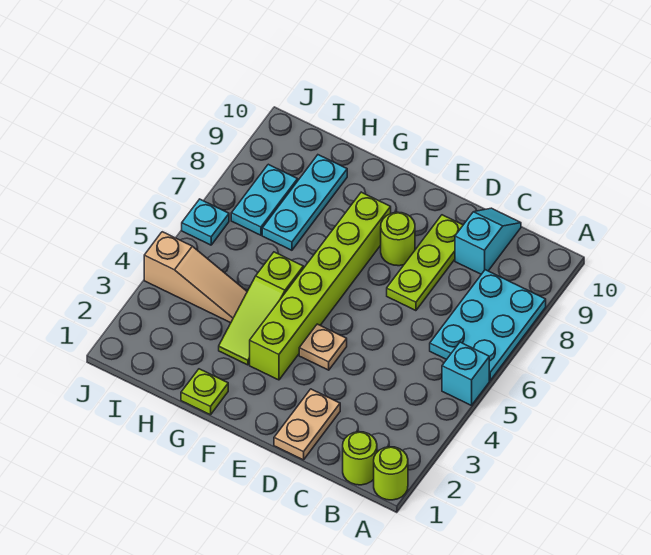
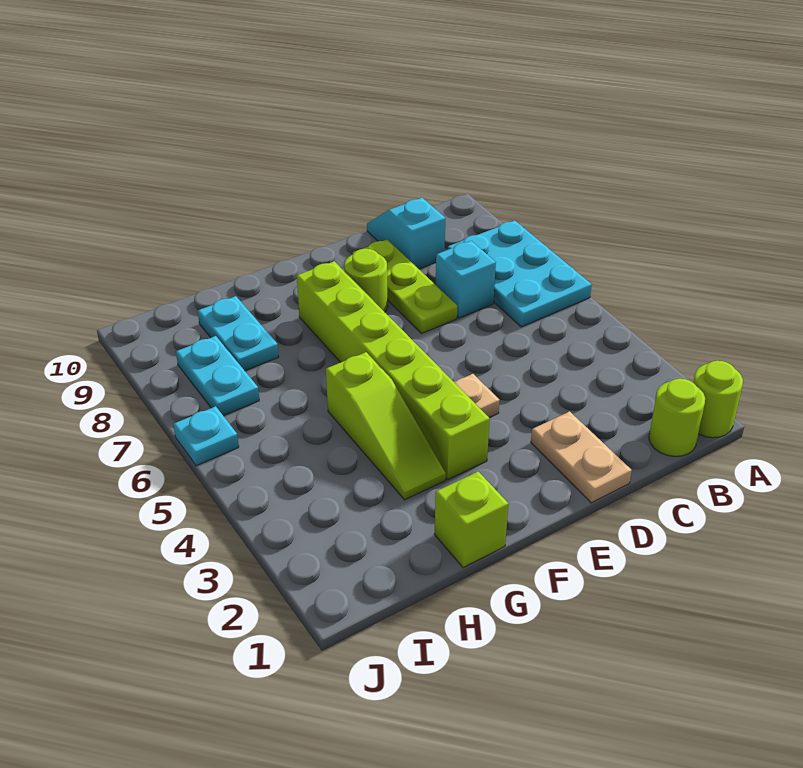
cyan 1x1 brick [442,342,489,405] -> cyan 1x1 brick moved to [436,241,496,318]
lime 1x1 plate [181,369,228,415] -> lime 1x1 brick [435,471,508,568]
tan 1x3 slope [144,232,247,323] -> none
cyan 1x3 plate [262,155,347,250] -> cyan 1x2 plate [198,296,279,371]

